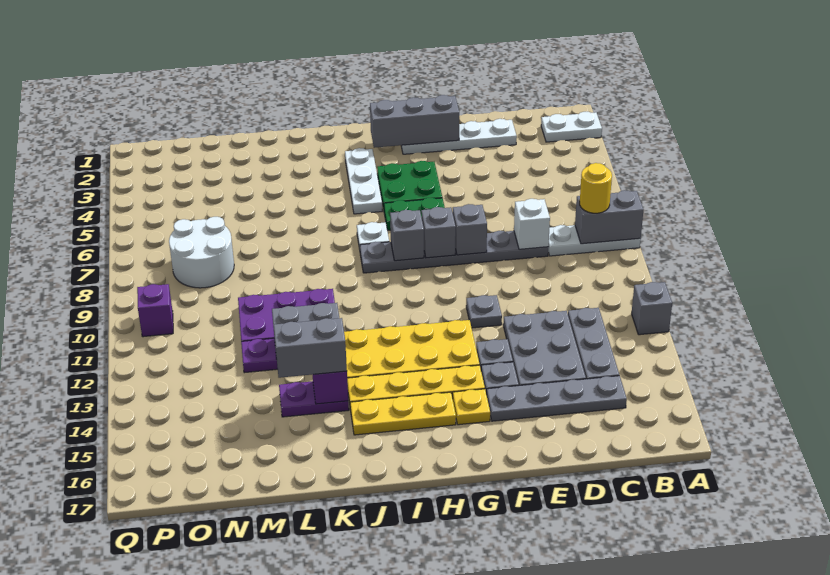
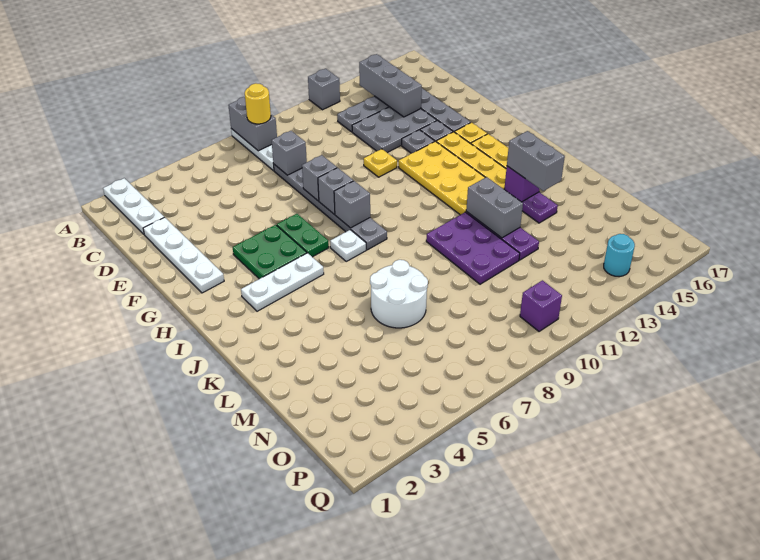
white 1x2 plate [541,112,602,142] -> white 1x3 plate [103,178,164,234]
white 1x1 brick [514,199,550,249] -> grey 1x1 brick [272,131,307,175]
grey 1x3 brick [370,95,459,148] -> grey 1x3 brick moved to [359,54,422,117]
grey 1x1 plate [466,295,502,328] -> yellow 1x1 plate [364,149,397,177]
white 2x2 round brick [169,217,234,288] -> white 2x2 round brick moved to [370,260,428,328]
none -> cyan 1x1 round brick [604,234,635,277]

